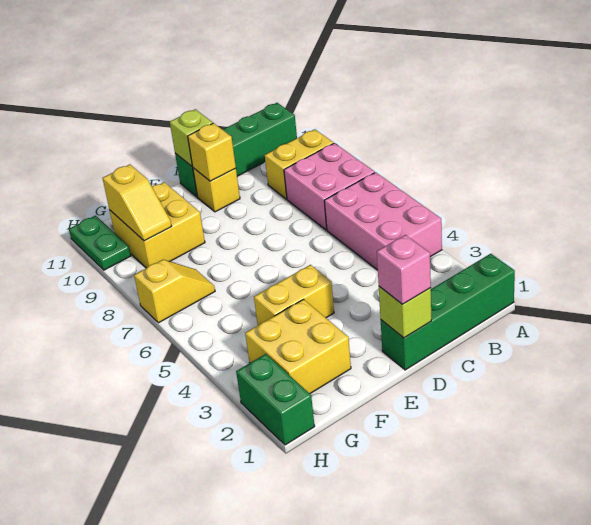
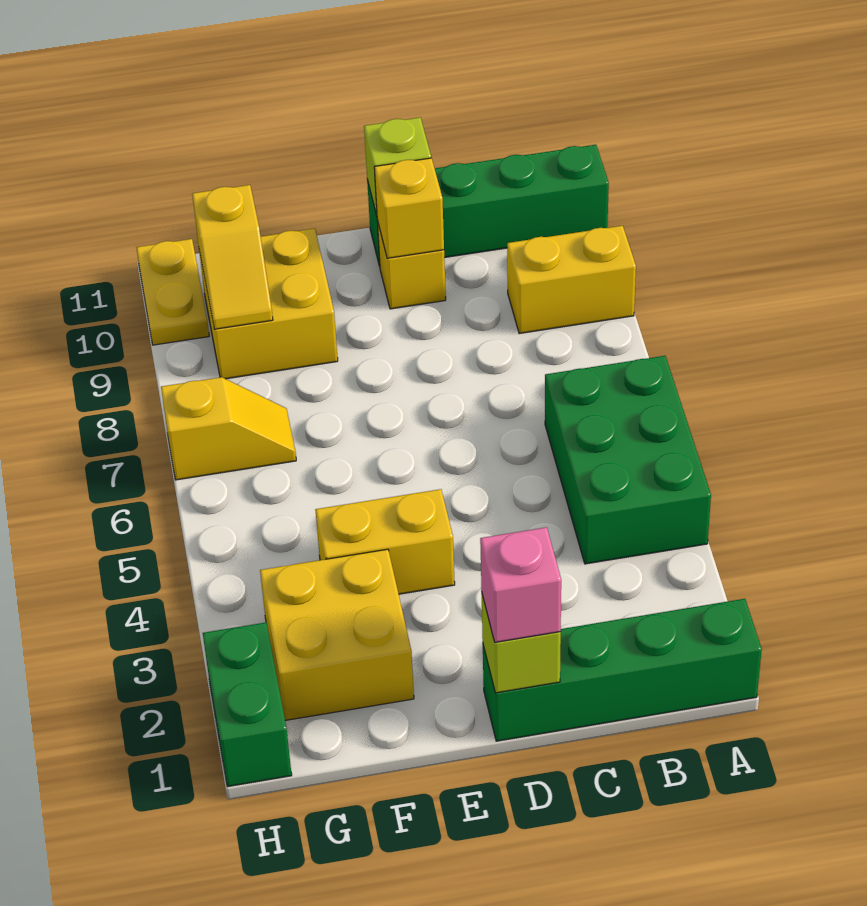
pink 2x3 brick [324,172,442,270] -> green 2x3 brick [545,356,711,564]
pink 2x2 brick [284,143,375,230] -> none
green 1x2 plate [69,216,131,270] -> yellow 1x2 plate [136,239,209,345]

